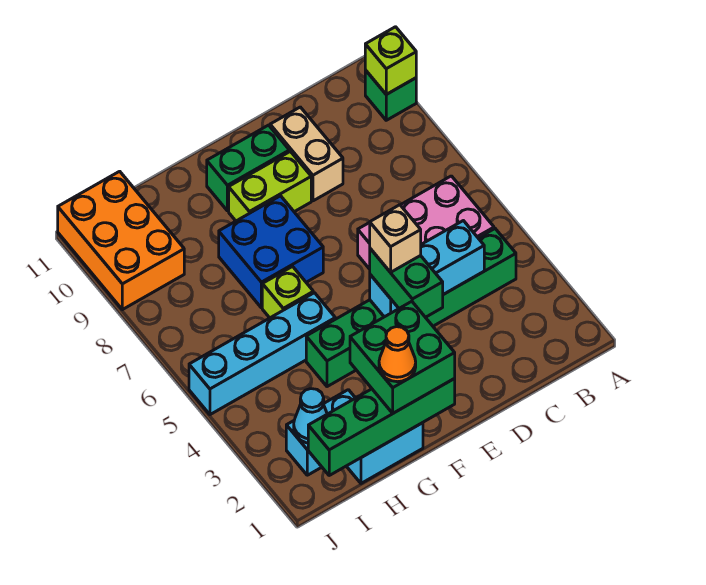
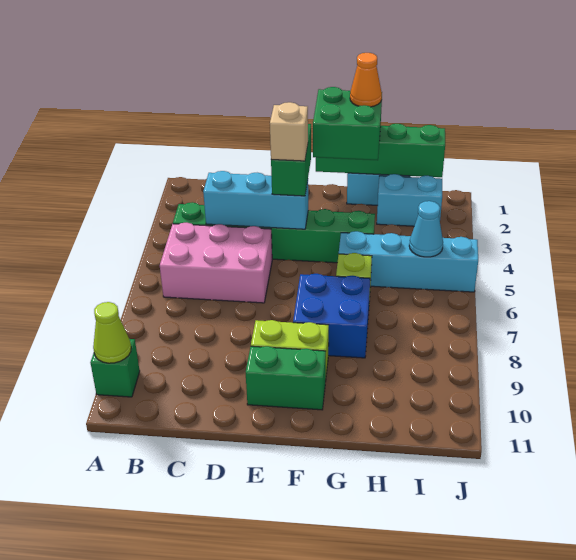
lime 1x1 brick [365,27,416,94] -> lime 1x1 cone [93,302,131,363]
tan 1x2 brick [270,107,343,201] -> none
cyan 1x1 cone [294,389,327,443] -> cyan 1x1 cone moved to [409,201,443,257]
orange 2x3 brick [58,171,184,310] -> none

